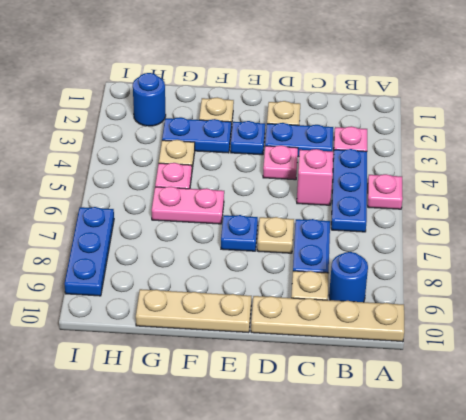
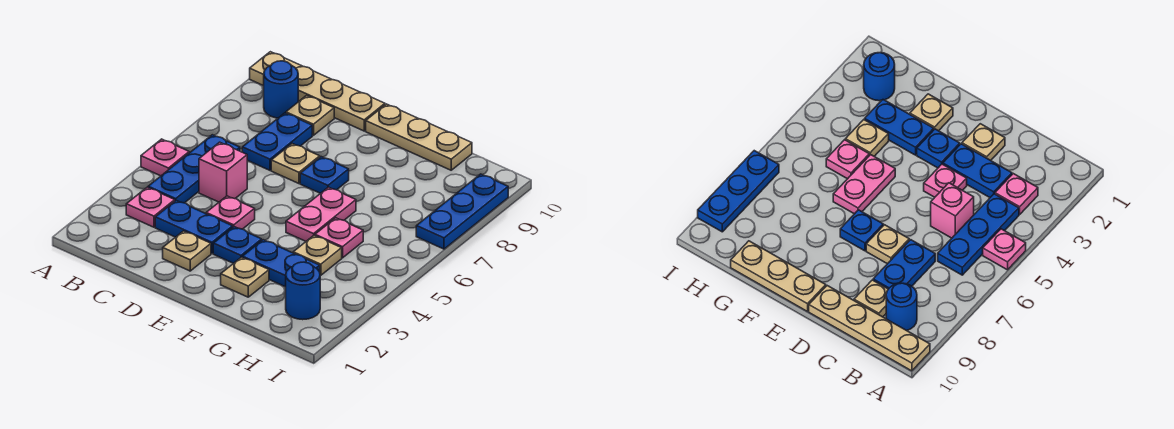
pink 1x2 plate [152,187,224,224] -> pink 1x2 plate turned to [286,187,356,241]

